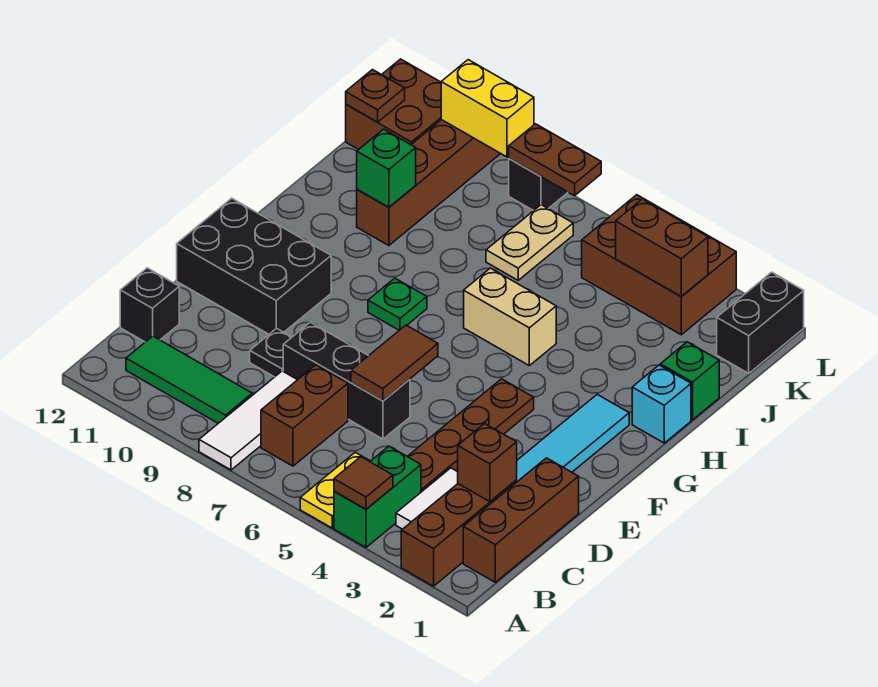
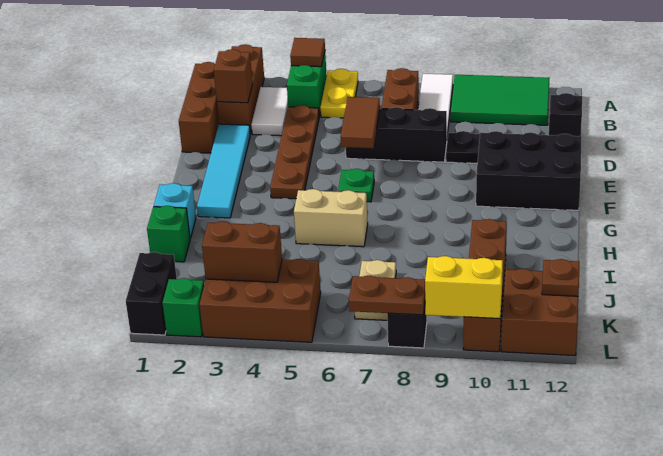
green 1x3 tile [126,336,252,423] -> green 2x3 tile [451,75,550,125]
green 1x1 plate [368,278,427,330] -> green 1x1 plate moved to [338,169,374,202]
green 1x1 brick [357,129,416,207] -> green 1x1 brick moved to [163,278,204,337]

